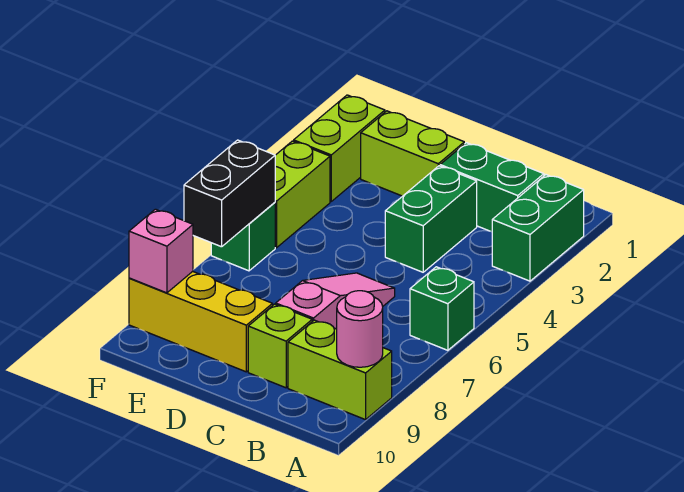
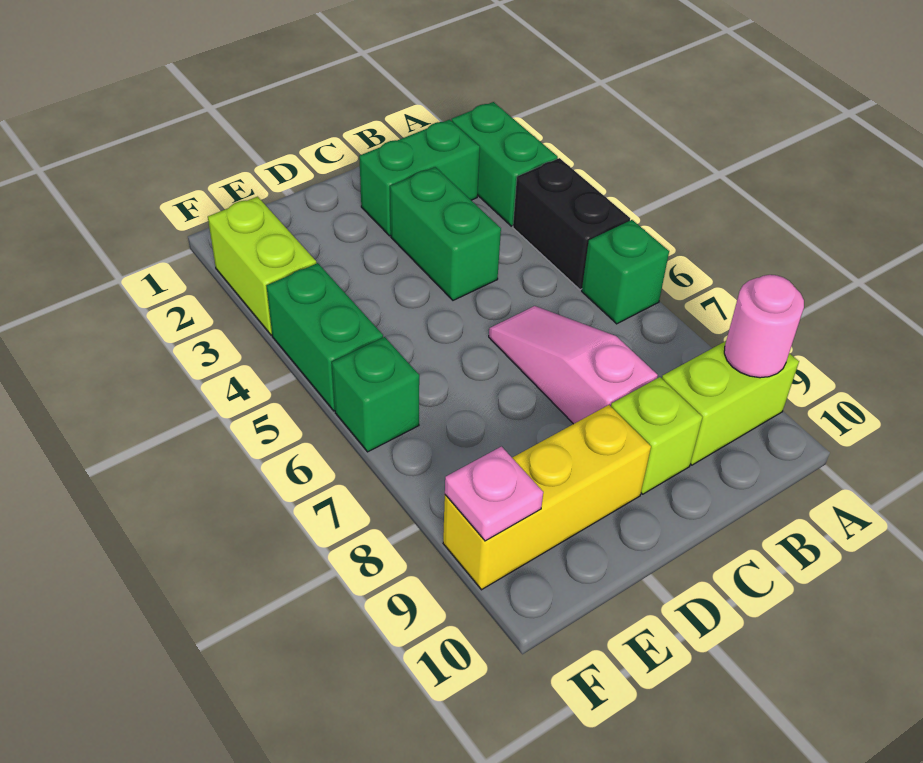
lime 1x2 brick [361,111,464,196] -> none
lime 1x2 brick [275,141,330,248] -> green 1x2 brick [266,263,383,411]
black 1x2 brick [184,140,275,247] -> black 1x2 brick moved to [513,158,630,290]
pink 1x1 brick [129,209,193,293] -> pink 1x1 plate [445,447,543,541]

